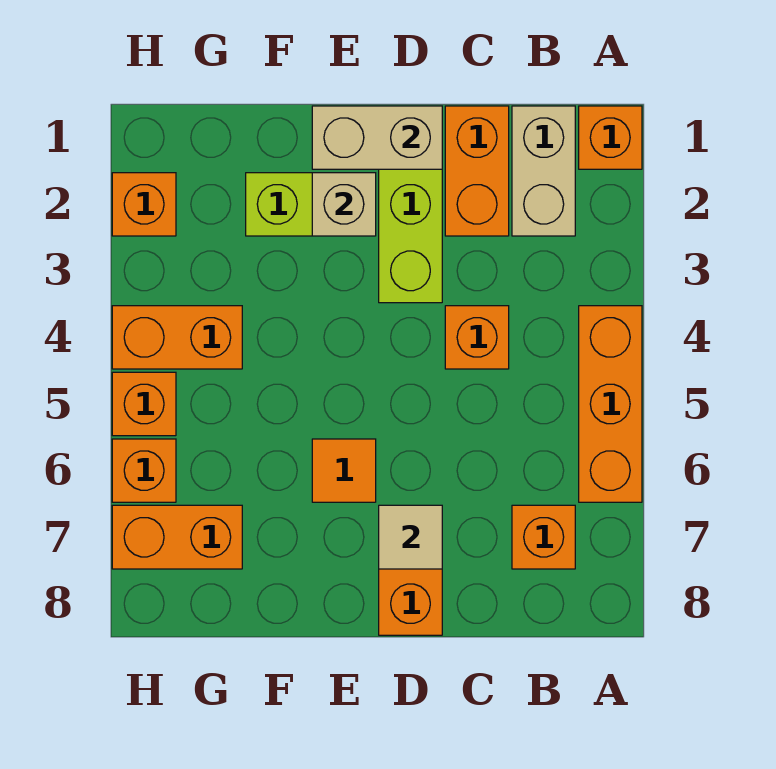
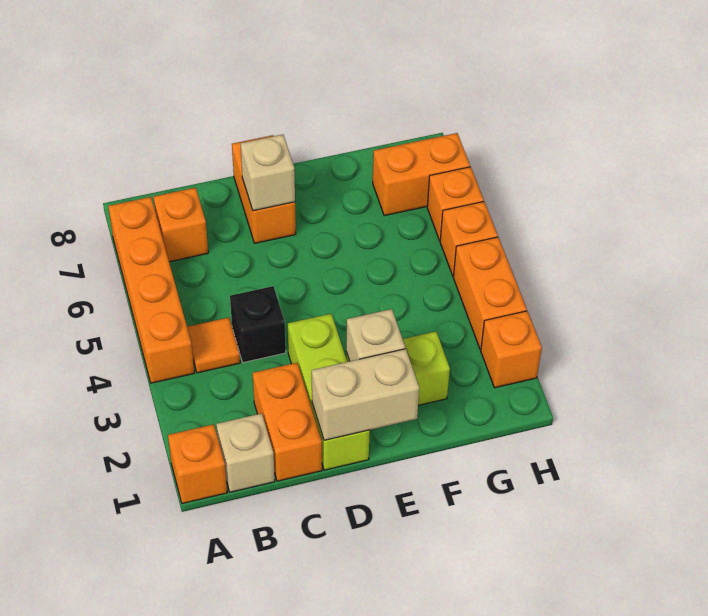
orange 1x3 brick [579,306,642,502] -> orange 1x4 brick [108,197,194,383]
tan 1x2 brick [512,106,575,236] -> tan 1x1 brick [216,413,275,492]
orange 1x1 brick [445,306,509,369] -> black 1x1 brick [230,286,286,363]
tan 1x1 tile [379,505,442,569] -> tan 1x1 brick [241,135,295,211]
orange 1x1 tile [312,439,376,502] -> orange 1x1 tile moved to [187,318,240,373]
orange 1x2 brick [112,306,242,369] -> orange 1x2 brick turned to [453,237,527,350]

